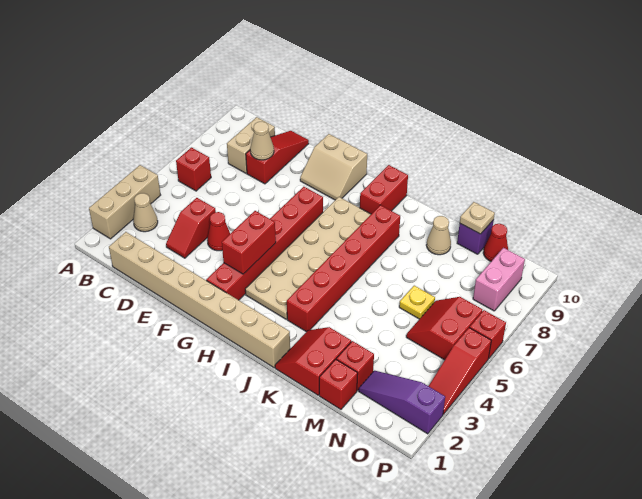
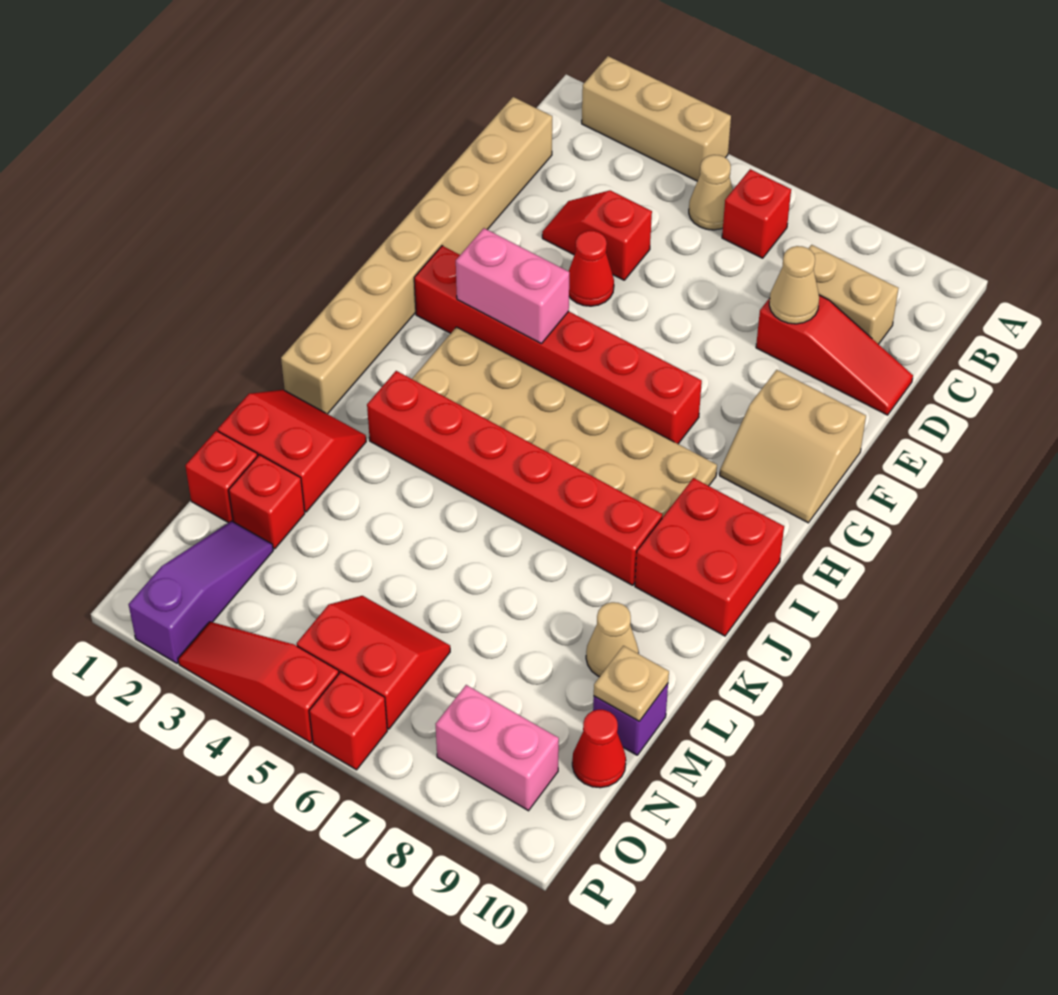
tan 1x1 cone [133,193,158,232] -> tan 1x1 cone moved to [689,155,733,230]
tan 2x2 slope [300,134,367,200] -> tan 2x2 slope turned to [720,370,866,523]
red 1x2 brick [222,211,276,274] -> pink 1x2 brick [456,228,569,344]
red 1x2 brick [360,165,408,214] -> red 2x2 brick [635,478,784,636]
yellow 1x1 plate [399,286,435,319] -> none

